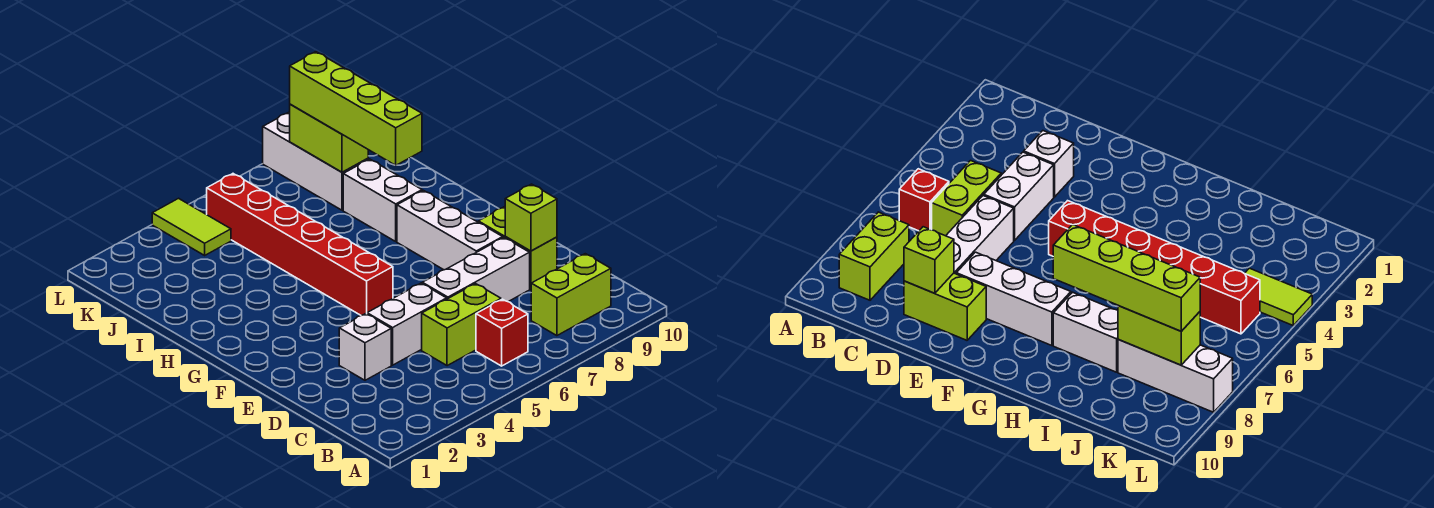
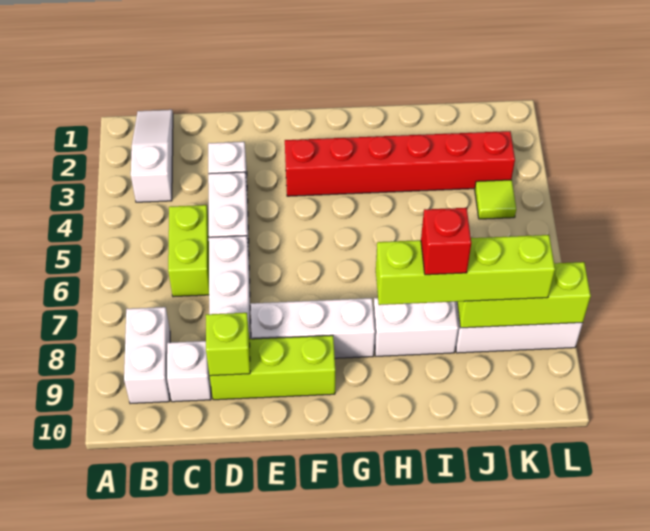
none -> white 1x3 slope [131,110,173,202]
red 1x1 brick [476,299,528,366] -> red 1x1 brick moved to [421,208,471,275]
lime 1x2 brick [531,254,611,336] -> white 1x2 brick [124,307,170,404]
none -> white 1x1 brick [167,341,211,402]
lime 1x2 brick [478,207,557,289] -> lime 1x3 brick [210,335,335,400]
red 1x6 brick [207,174,393,315] -> red 1x6 brick moved to [285,131,515,196]
lime 1x2 brick [290,104,368,172] -> lime 1x3 brick [457,262,591,328]
lime 1x2 tile [152,198,231,255] -> lime 1x1 tile [475,180,516,219]

